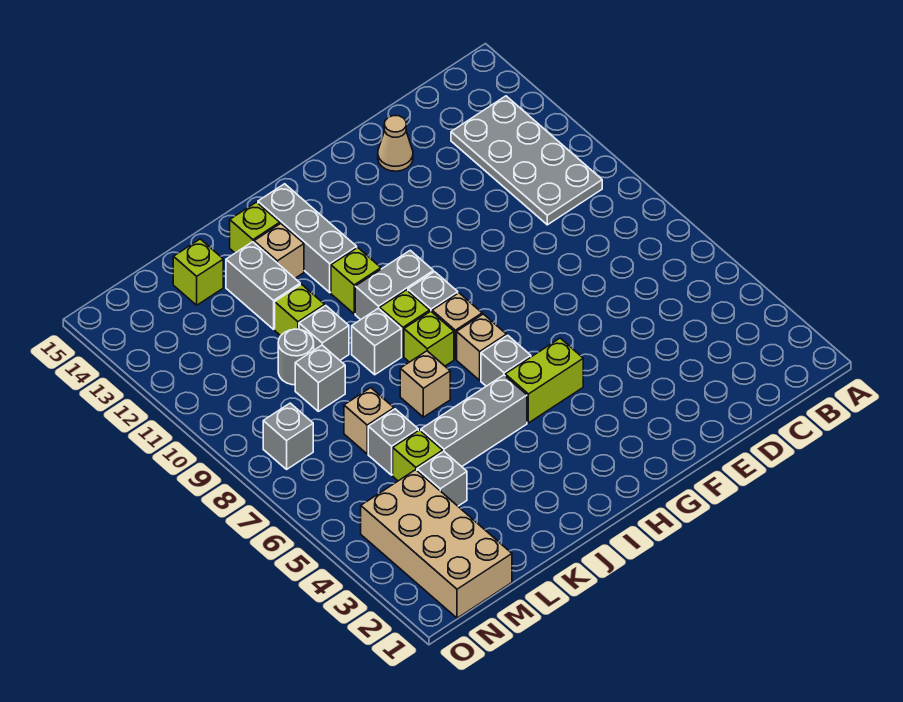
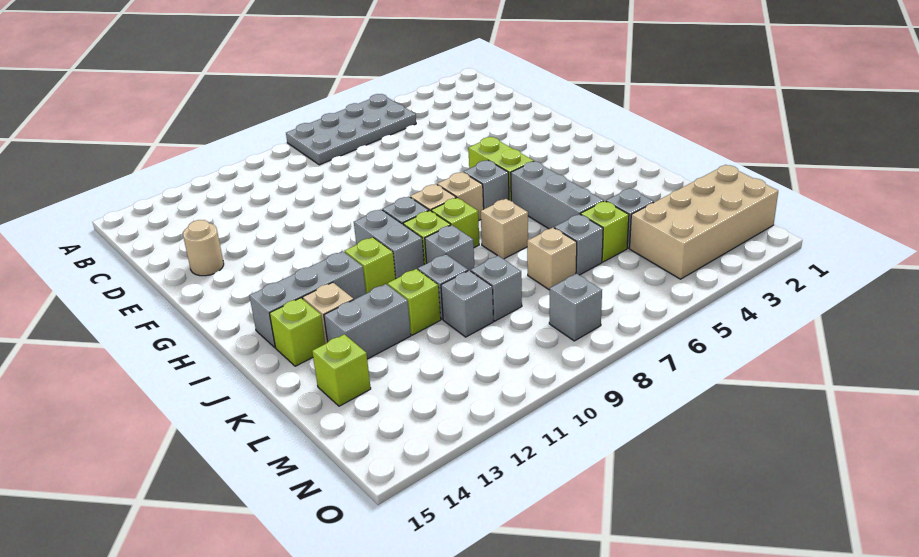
grey 2x4 plate [451,96,602,225] -> grey 2x4 plate moved to [286,94,416,165]
tan 1x1 cone [378,116,413,171] -> tan 1x1 round brick [183,220,224,276]
grey 1x1 round brick [278,329,314,385] -> grey 1x1 brick [441,270,494,337]

